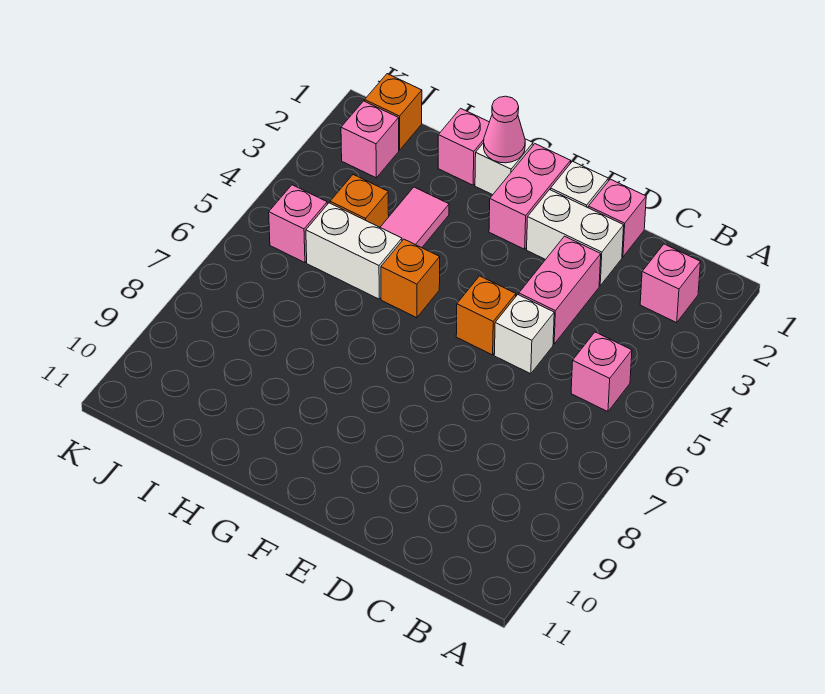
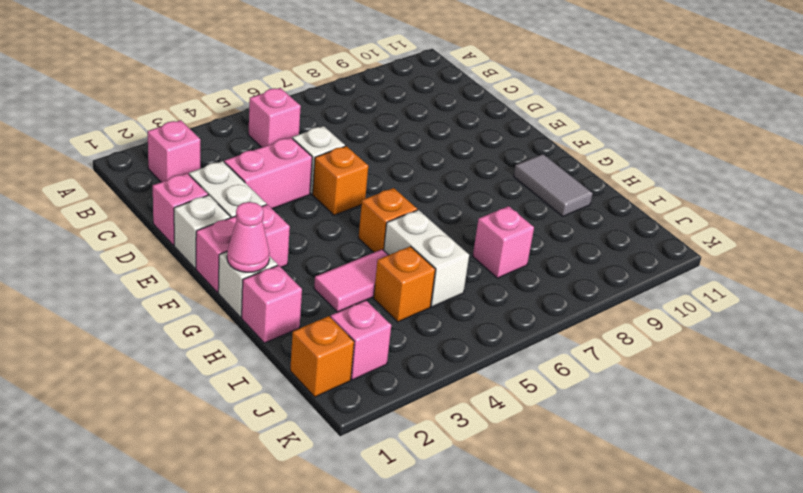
none -> grey 1x2 tile [514,154,593,216]
pink 1x1 brick [269,185,327,263] -> pink 1x1 brick moved to [473,206,534,278]

